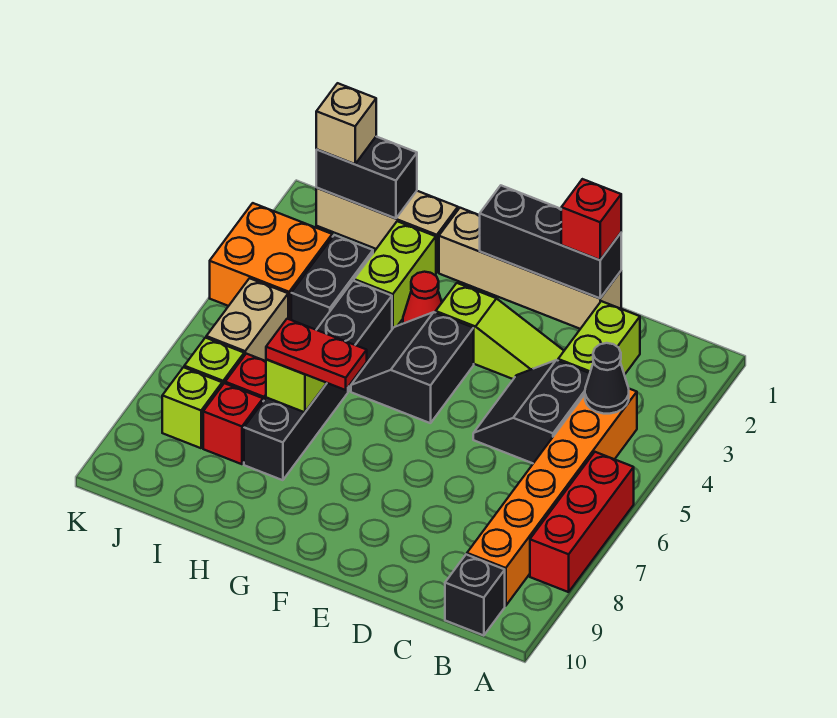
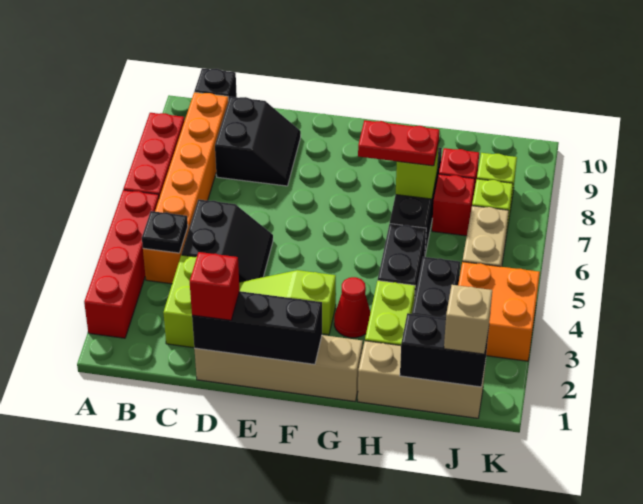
none -> red 1x4 brick [84,190,159,338]
black 1x1 cone [585,343,629,414] -> black 1x1 plate [142,211,188,253]
black 2x2 slope [351,312,474,423] -> black 2x2 slope moved to [215,97,301,186]

